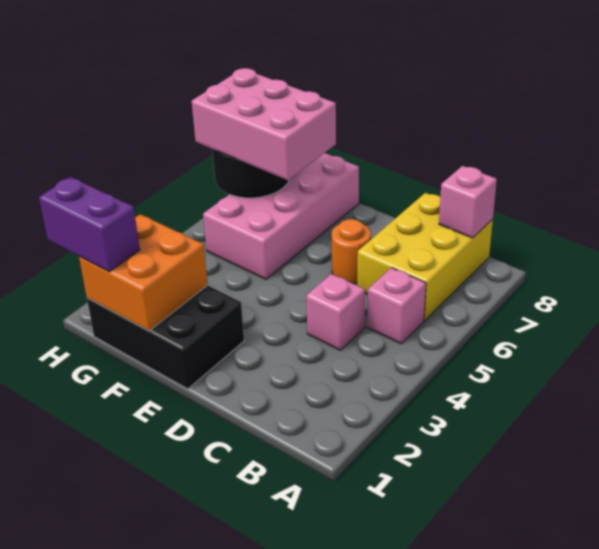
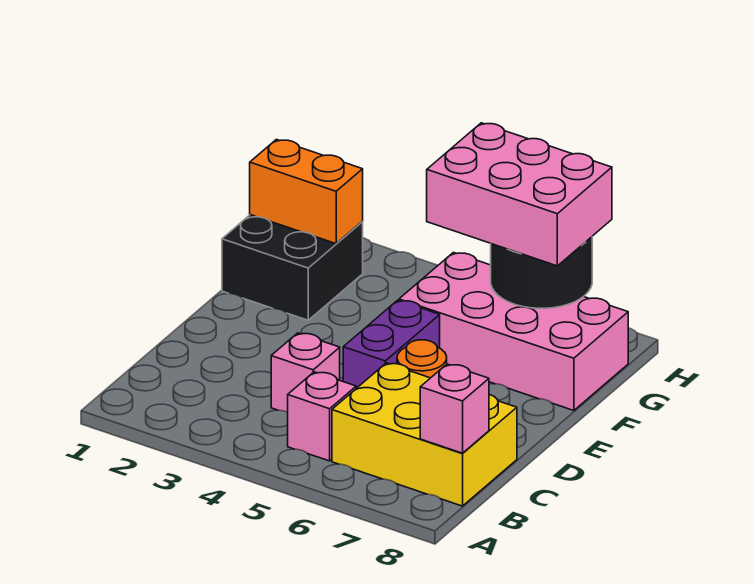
black 2x3 brick [87,285,244,389] -> black 2x2 brick [222,215,363,320]
orange 2x2 brick [79,214,208,331] -> orange 1x2 brick [250,140,363,244]
pink 2x3 brick [192,68,336,180] -> pink 2x3 brick turned to [427,123,612,266]
purple 1x2 brick [39,177,140,272] -> purple 1x2 brick moved to [343,300,440,388]

